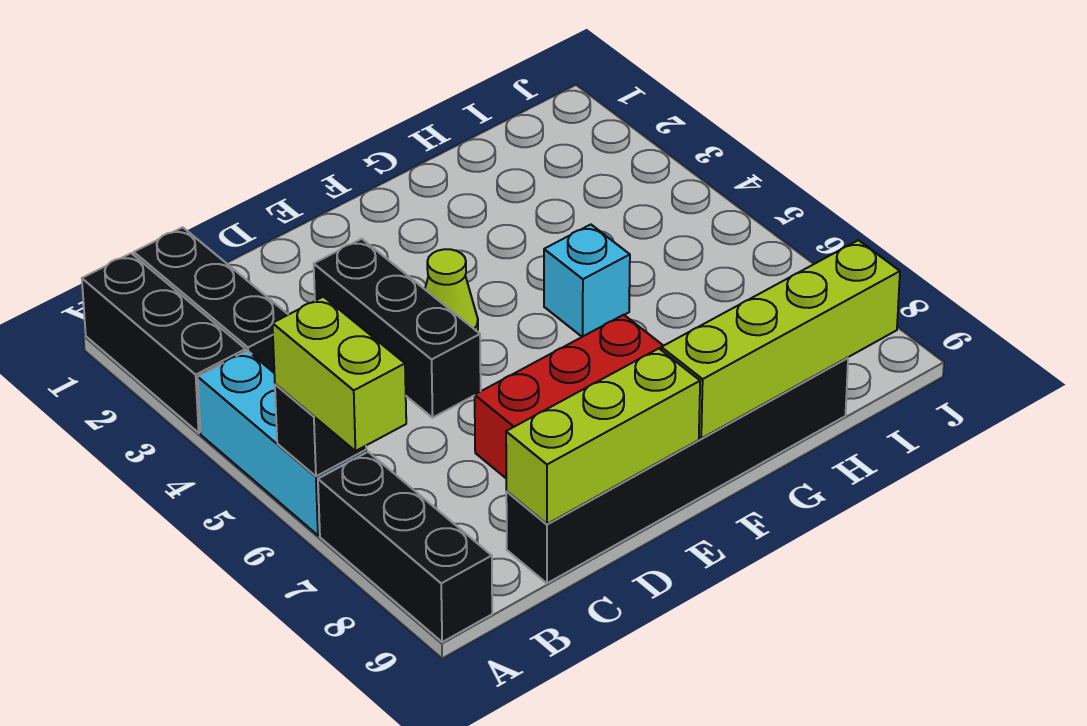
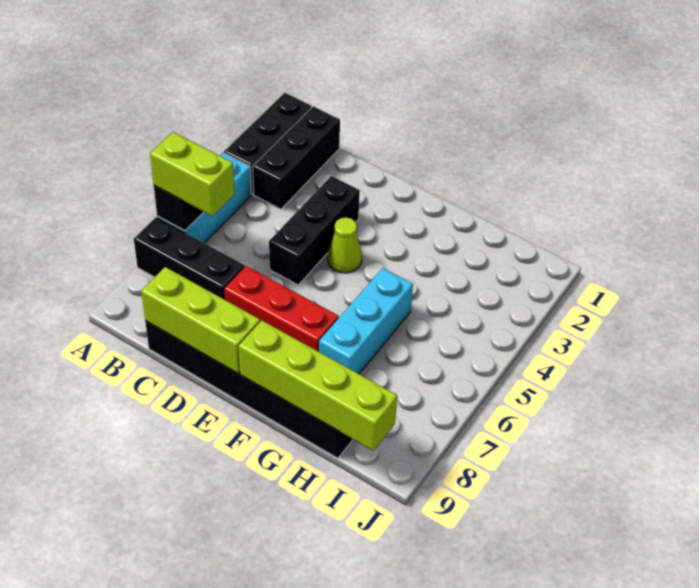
lime 1x2 brick [272,297,406,451] -> lime 1x2 brick turned to [150,132,235,216]
black 1x3 brick [318,452,492,642] -> black 1x3 brick turned to [134,217,244,299]
cyan 1x1 brick [544,225,630,337] -> cyan 1x3 brick [319,268,413,374]

